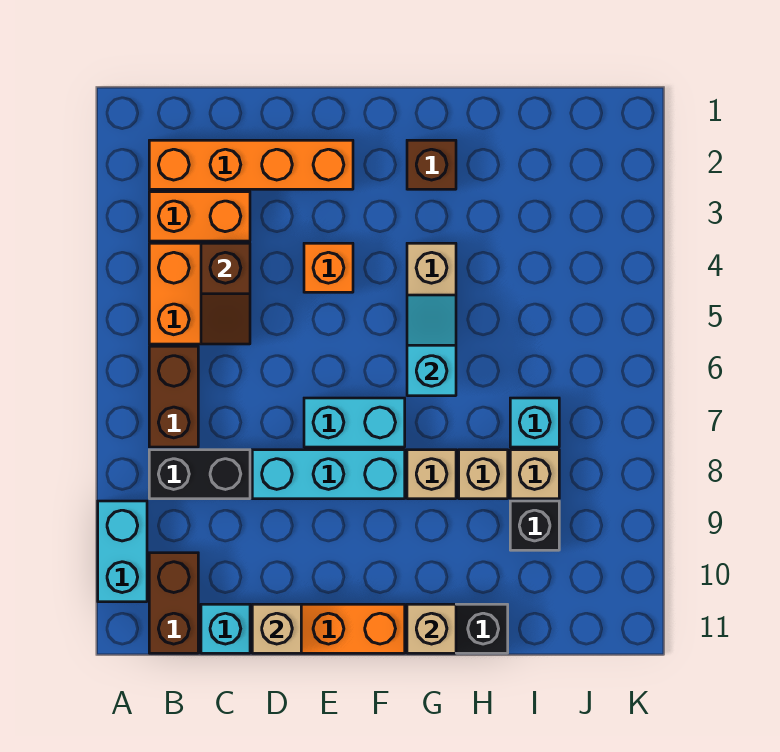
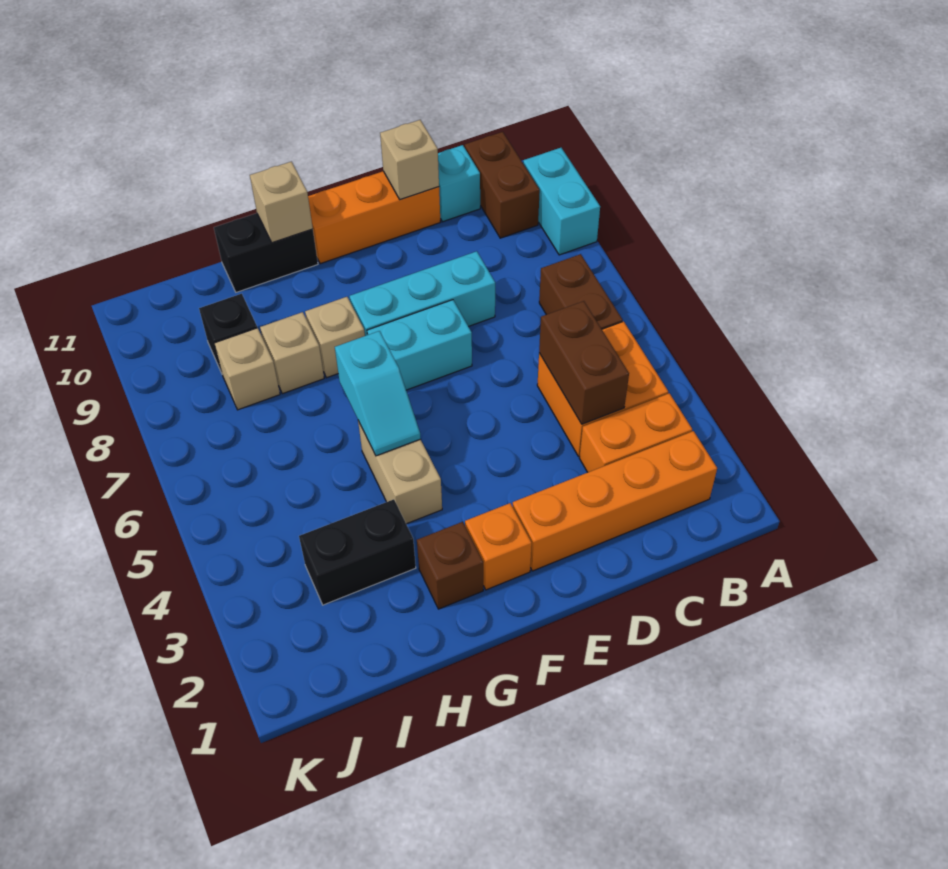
black 1x2 brick [149,450,250,499] -> black 1x2 brick moved to [299,499,416,605]
brown 1x2 slope [201,243,250,344] -> brown 1x2 brick [539,301,629,424]
orange 1x1 brick [304,243,353,292] -> orange 1x1 brick moved to [465,503,532,590]
cyan 1x1 brick [510,398,559,447] -> none

